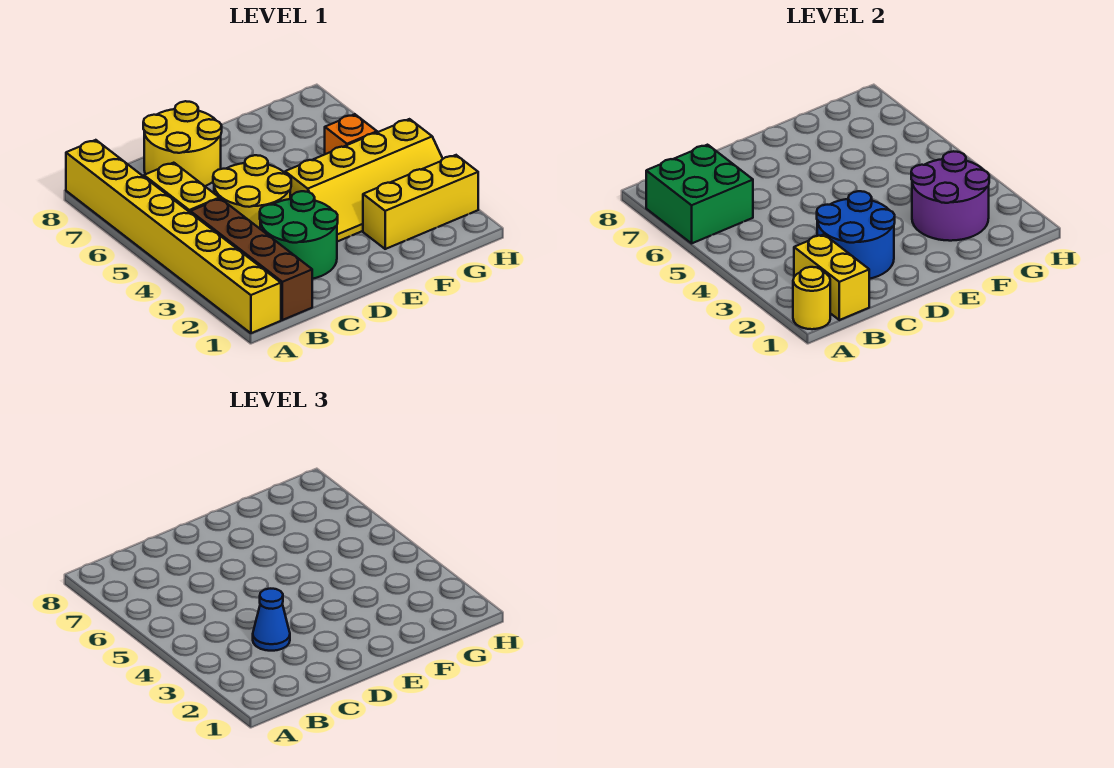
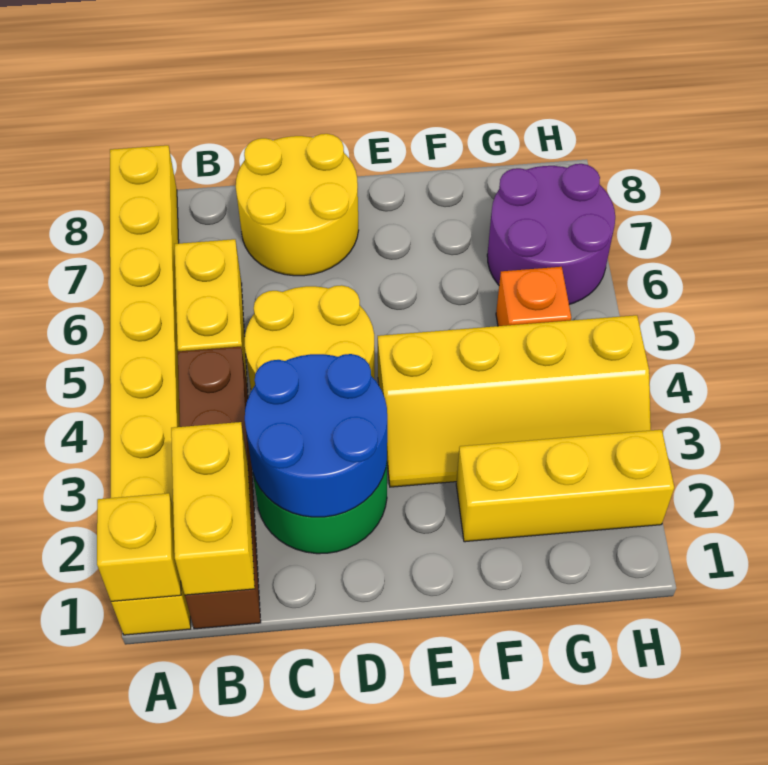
yellow 1x1 round brick [793,267,830,329] -> yellow 1x1 brick [97,493,181,601]
green 2x2 brick [646,145,753,243] -> none
blue 1x1 cone [253,589,290,651] -> none
purple 2x2 round brick [911,151,989,241] -> purple 2x2 round brick moved to [487,164,615,304]

